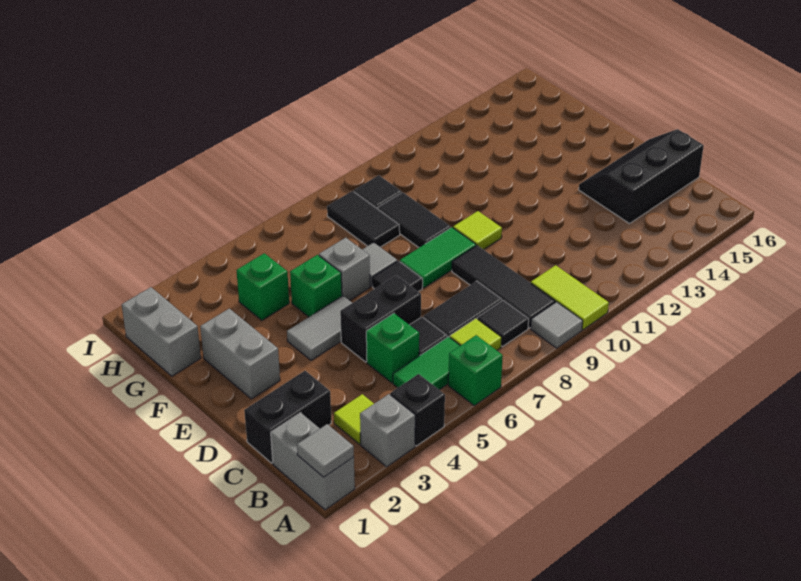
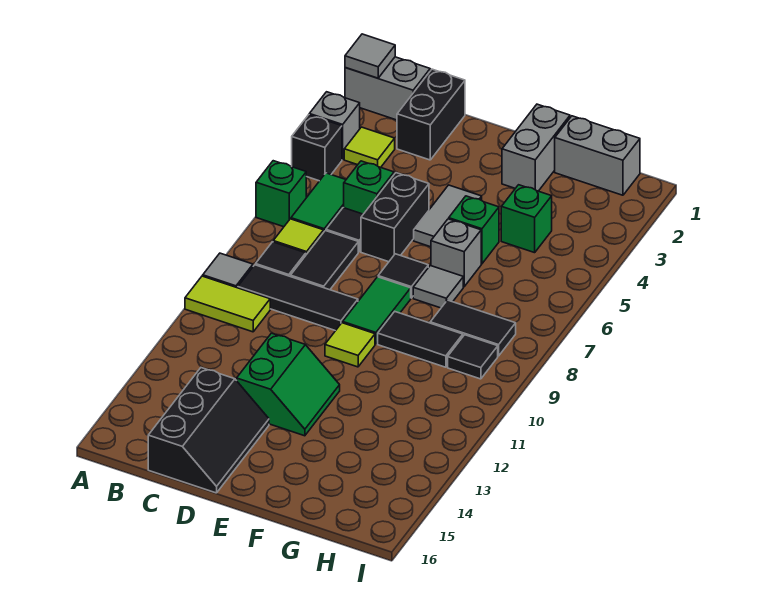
none -> green 2x2 slope [237,333,340,436]
grey 1x2 brick [200,309,280,399] -> grey 1x2 brick turned to [502,104,570,191]

